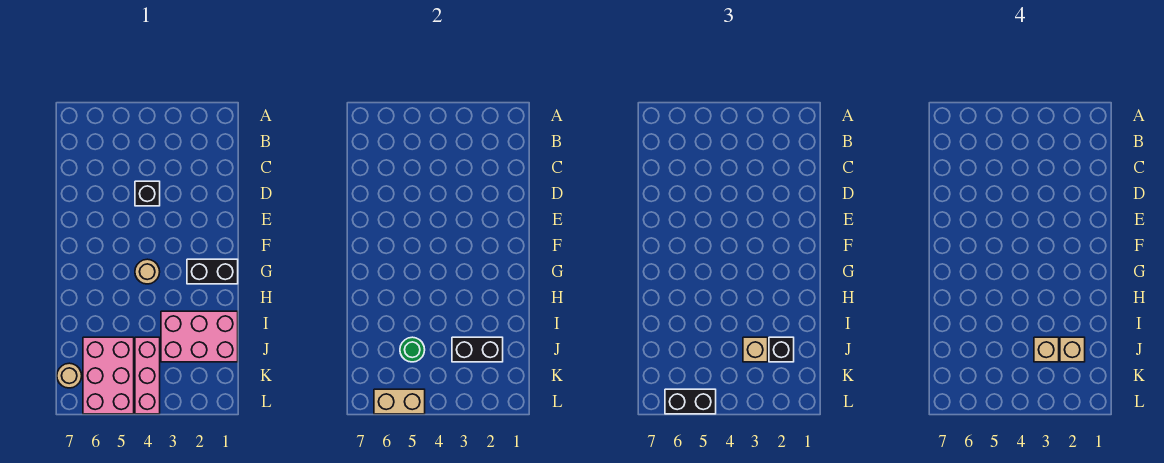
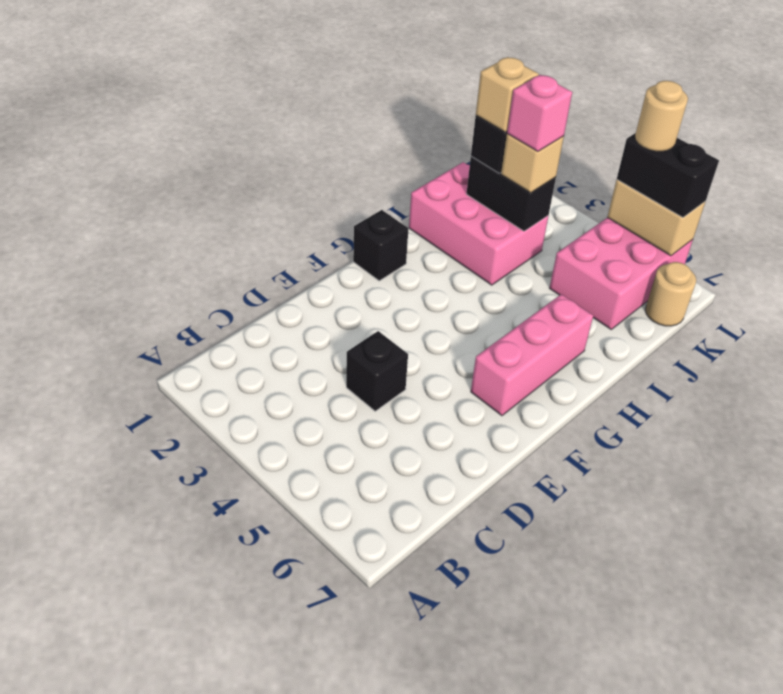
black 1x2 brick [187,259,238,284] -> black 1x1 brick [353,210,409,281]
tan 1x1 round brick [135,259,160,284] -> tan 1x1 round brick moved to [635,81,688,151]
tan 1x1 brick [1034,337,1059,362] -> pink 1x1 brick [507,75,572,151]
pink 1x3 brick [135,337,160,414] -> pink 1x3 brick moved to [471,294,593,416]
green 1x1 round brick [400,337,425,362] -> none

